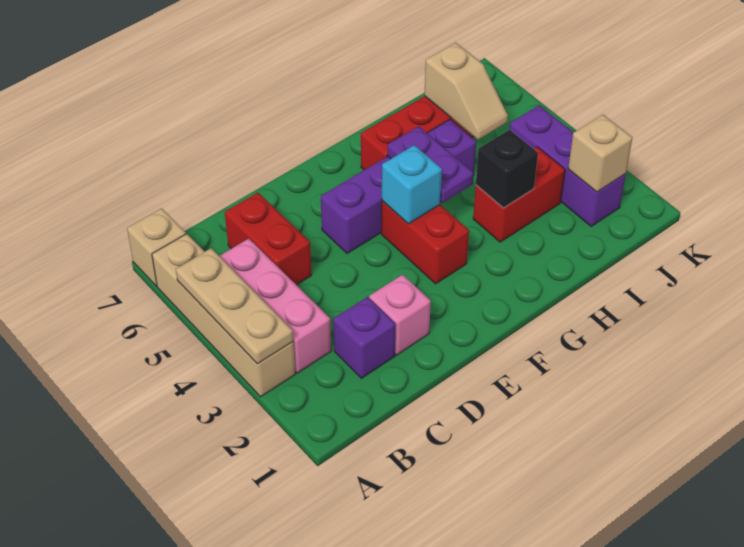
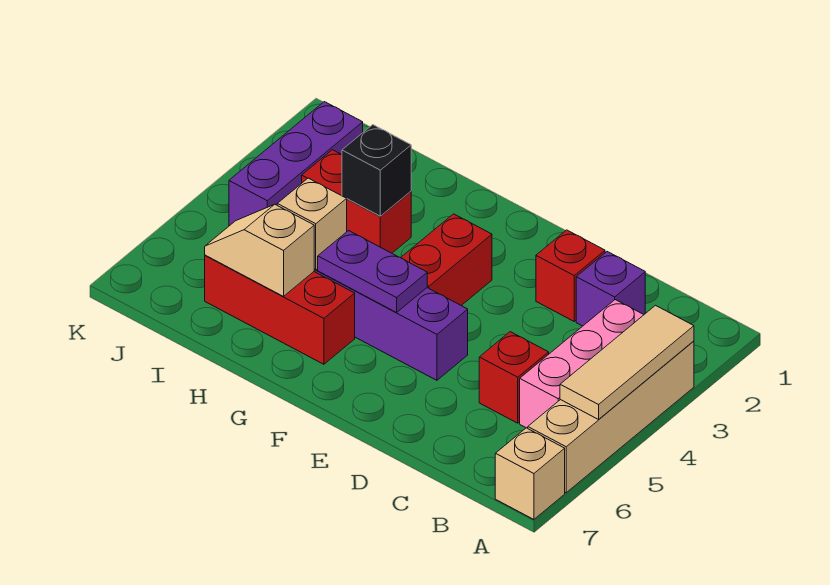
tan 1x3 plate [176,248,293,364] -> tan 1x3 tile [560,305,694,419]
red 1x2 brick [225,193,312,285] -> red 1x1 brick [479,332,549,423]
pink 1x1 brick [369,275,431,355] -> red 1x1 brick [536,230,605,321]
cyan 1x1 brick [382,145,442,224] -> none
purple 1x2 plate [387,126,474,203] -> purple 1x2 plate turned to [318,231,427,312]
tan 1x2 slope [424,43,508,140] -> tan 1x2 slope turned to [205,204,314,296]
tan 1x1 brick [568,115,632,192] -> tan 1x1 brick moved to [277,178,347,270]

